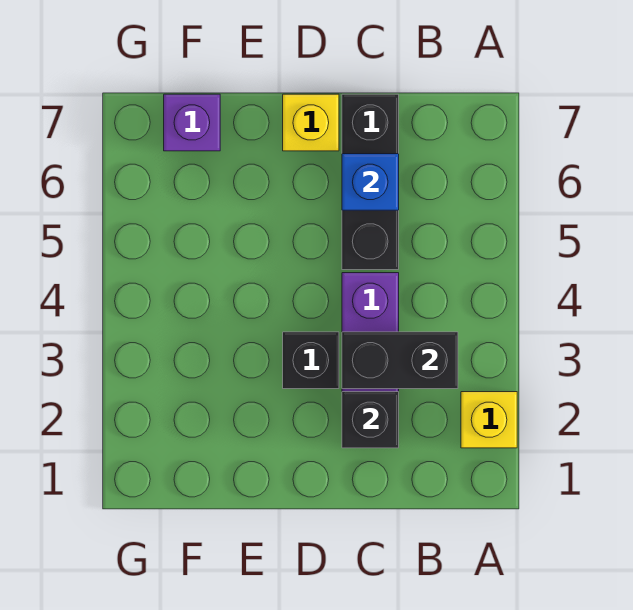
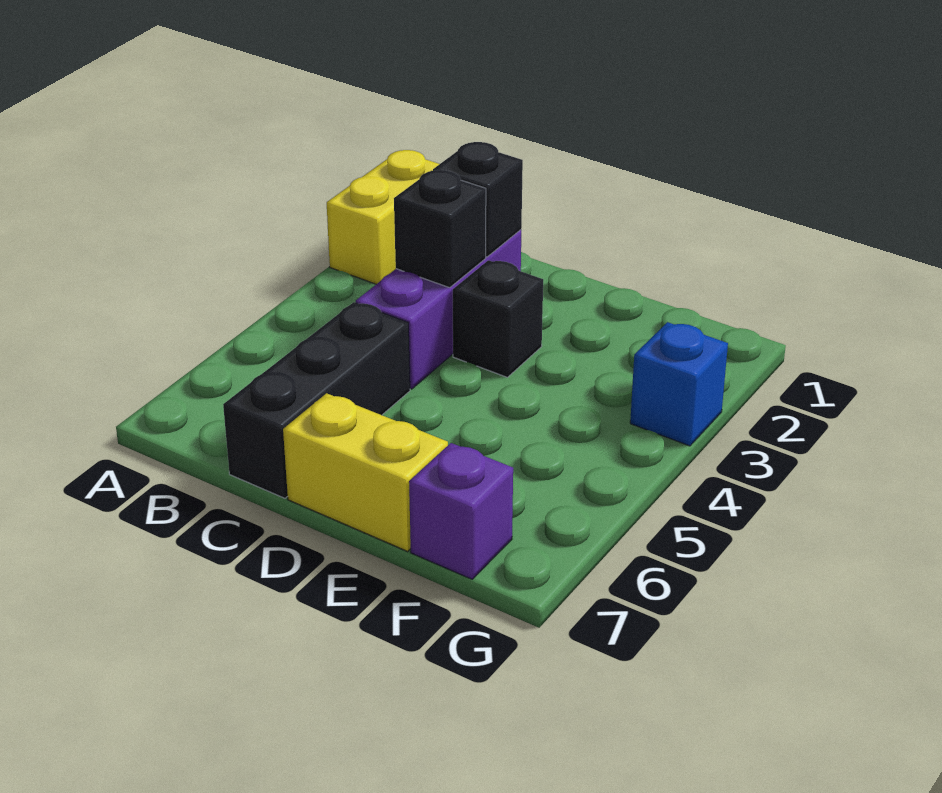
yellow 1x1 brick [461,392,517,448] -> yellow 1x2 brick [327,150,439,284]
black 1x2 brick [342,332,458,389] -> black 1x1 brick [394,170,486,288]
blue 1x1 brick [342,154,399,210] -> blue 1x1 brick moved to [630,322,728,446]
yellow 1x1 brick [283,94,339,151] -> yellow 1x2 brick [283,393,448,551]

